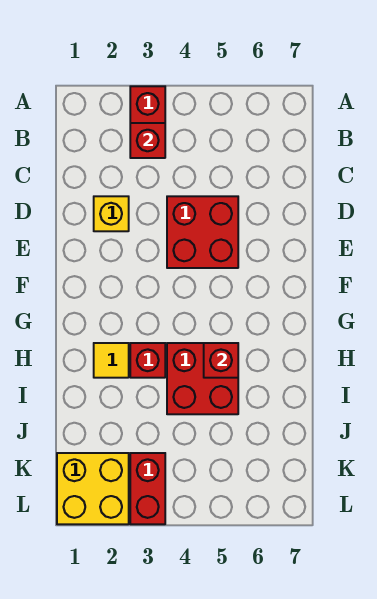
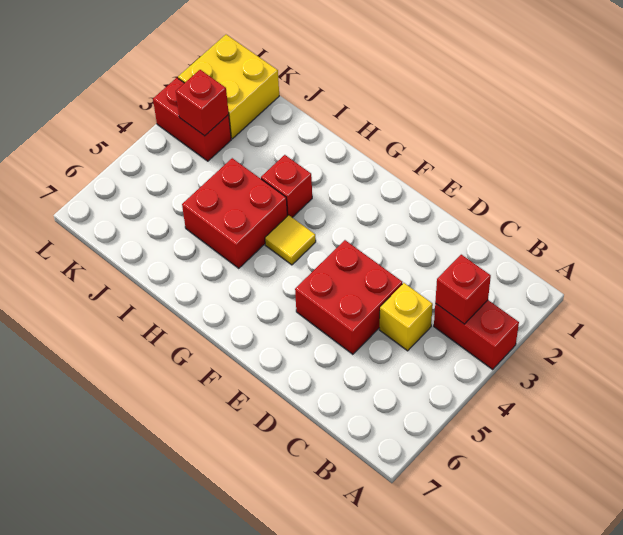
yellow 1x1 brick [94,196,129,231] -> yellow 1x1 brick moved to [380,283,433,351]
yellow 1x1 tile [94,343,129,378] -> yellow 1x1 tile moved to [265,215,316,265]
red 1x1 brick [204,343,238,378] -> red 1x1 brick moved to [176,70,229,136]

